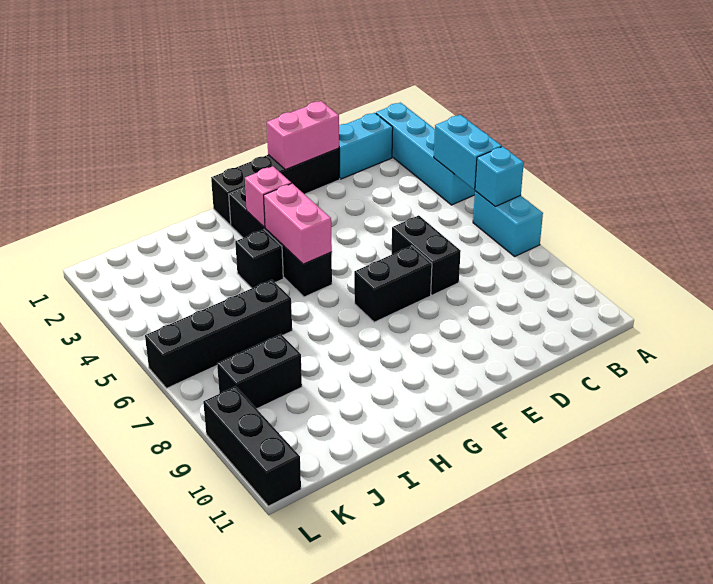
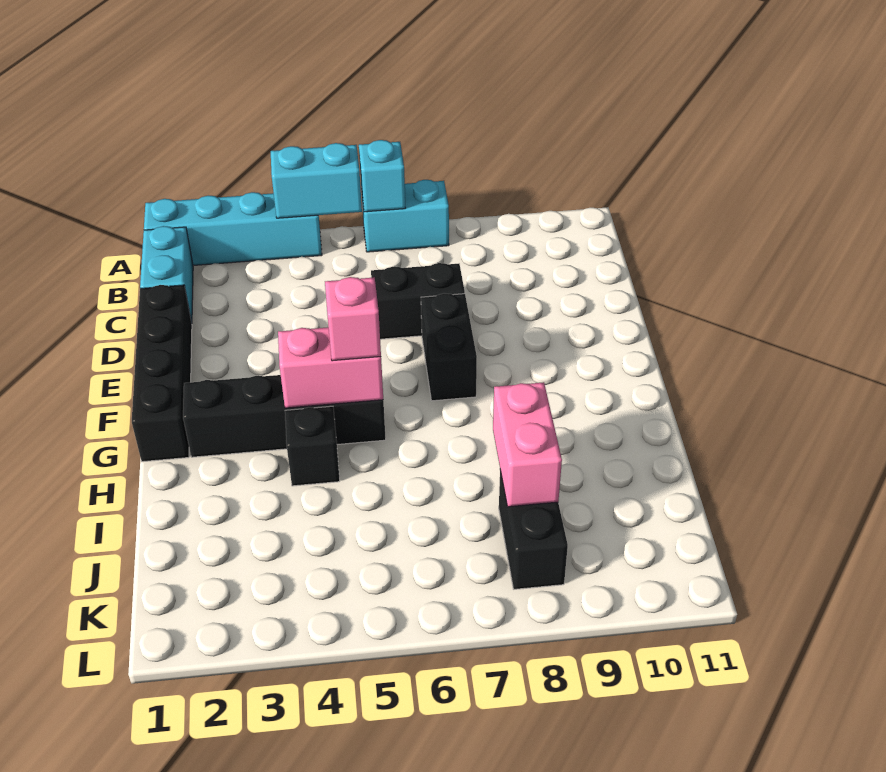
pink 1x2 brick [267,101,339,170] -> pink 1x2 brick moved to [493,382,562,507]
pink 1x1 brick [245,166,291,227] -> pink 1x1 brick moved to [325,277,381,361]
black 1x4 brick [145,280,292,388] -> none
black 1x3 brick [203,386,301,506] -> none

